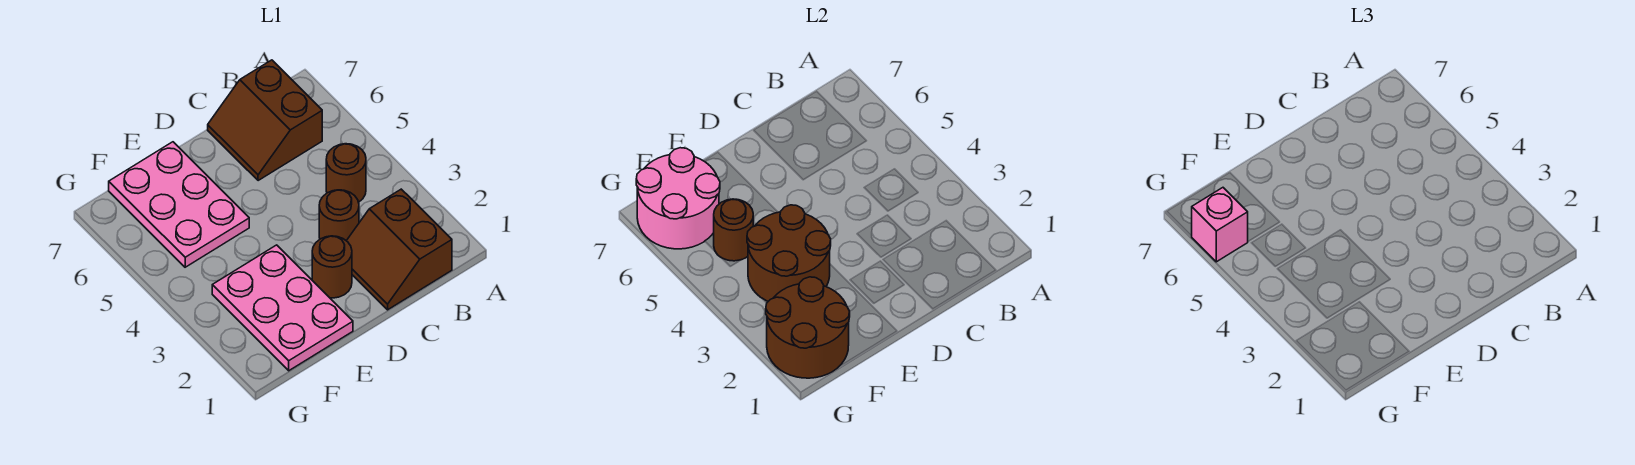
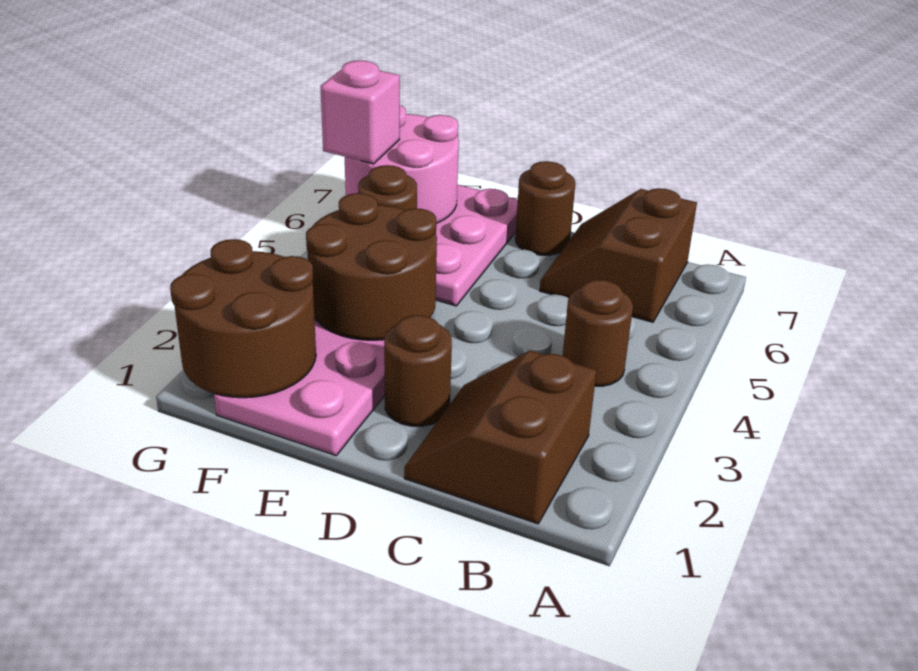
brown 1x1 round brick [319,190,359,241] -> brown 1x1 round brick moved to [515,161,575,255]

